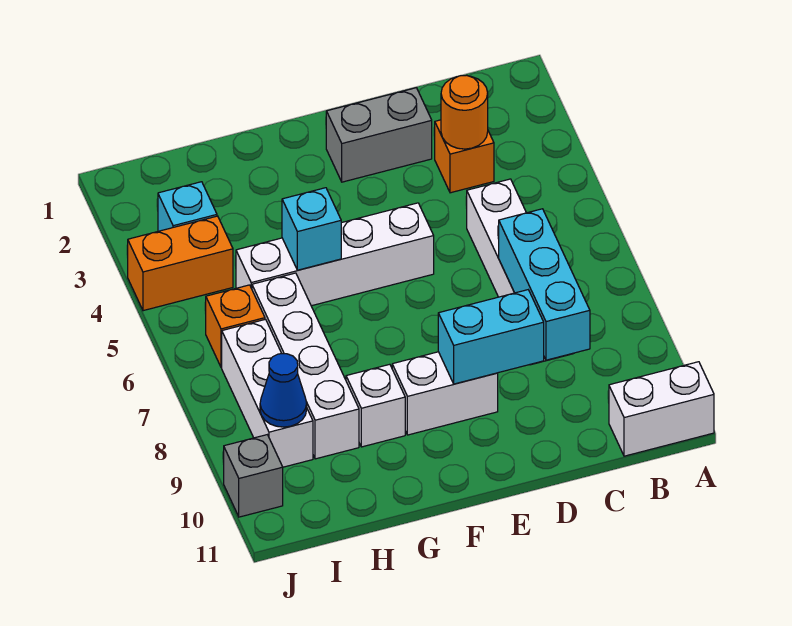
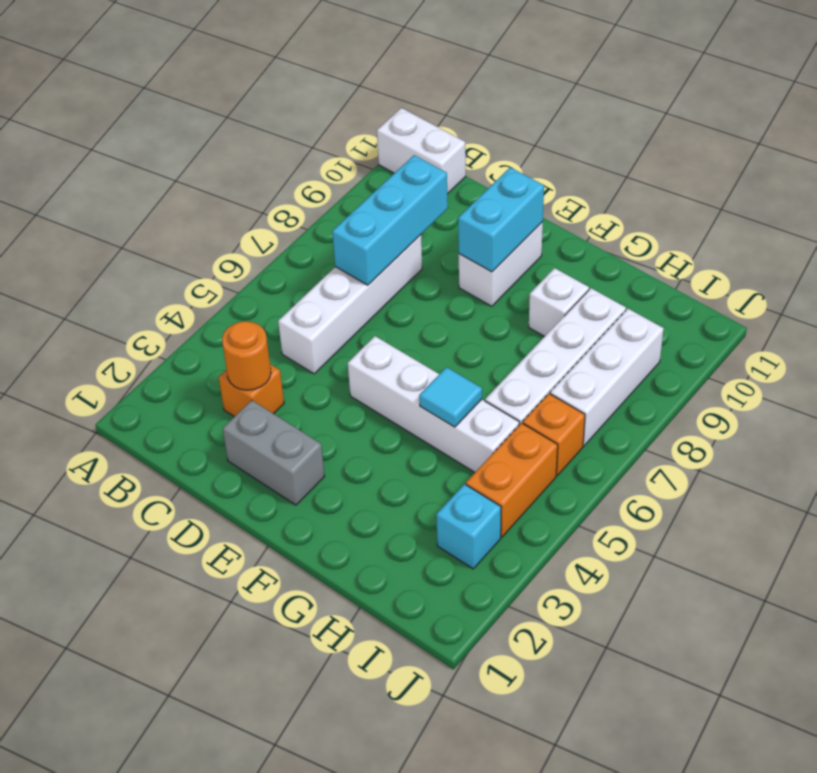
cyan 1x2 brick [438,290,544,384] -> cyan 1x2 brick turned to [458,167,544,272]
white 1x2 brick [392,352,498,435] -> white 1x2 brick turned to [459,222,543,306]
cyan 1x1 brick [282,188,341,270] -> cyan 1x1 tile [419,367,482,427]
orange 1x2 brick [128,216,233,311] -> orange 1x2 brick turned to [466,423,558,537]
blue 1x1 cone [260,354,307,427] -> none
grey 1x1 brick [224,435,283,517] -> none

